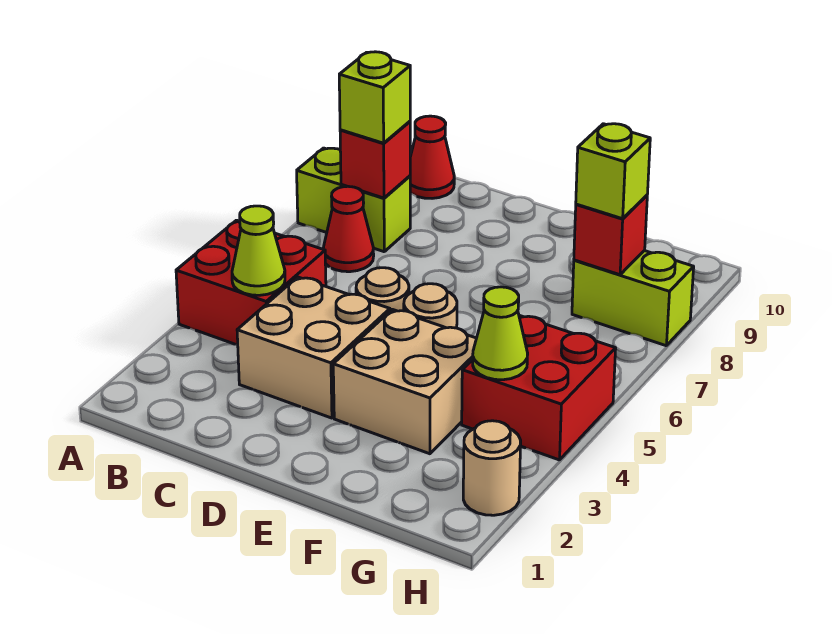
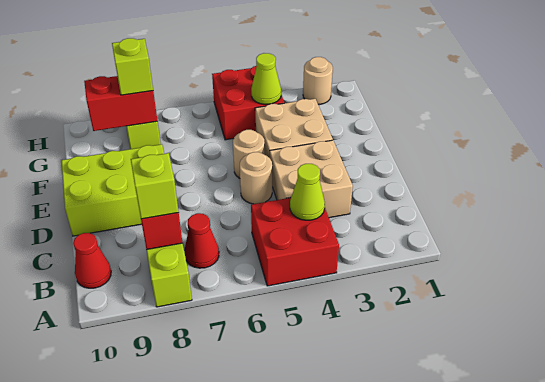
none -> lime 2x3 brick [61,144,164,236]
red 1x1 brick [574,195,647,275] -> red 1x2 brick [84,76,157,131]

